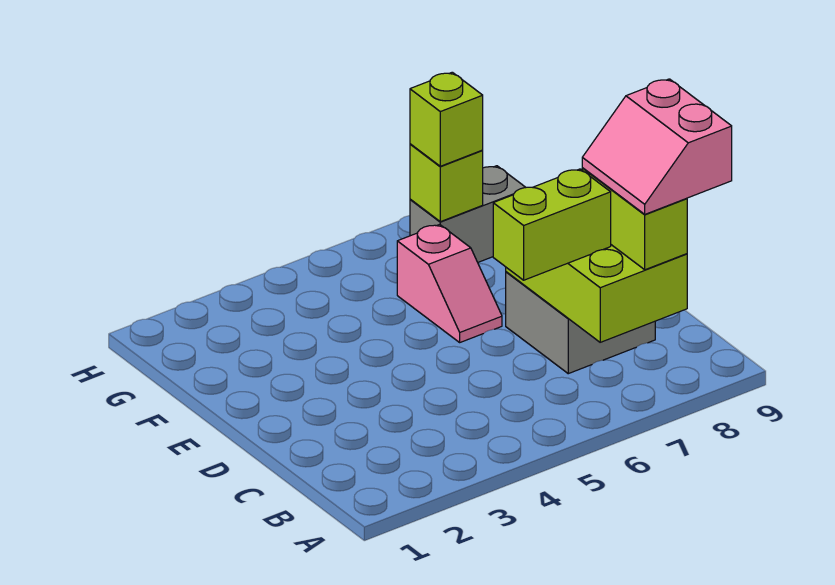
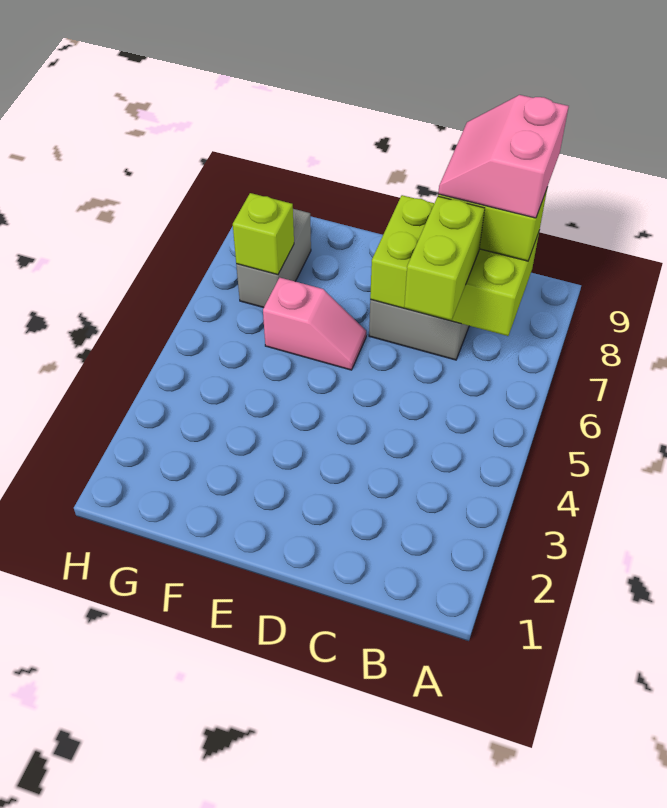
pink 2x2 slope [582,79,732,214] -> pink 2x2 slope turned to [438,95,569,218]
lime 1x1 brick [410,72,483,166] -> none

